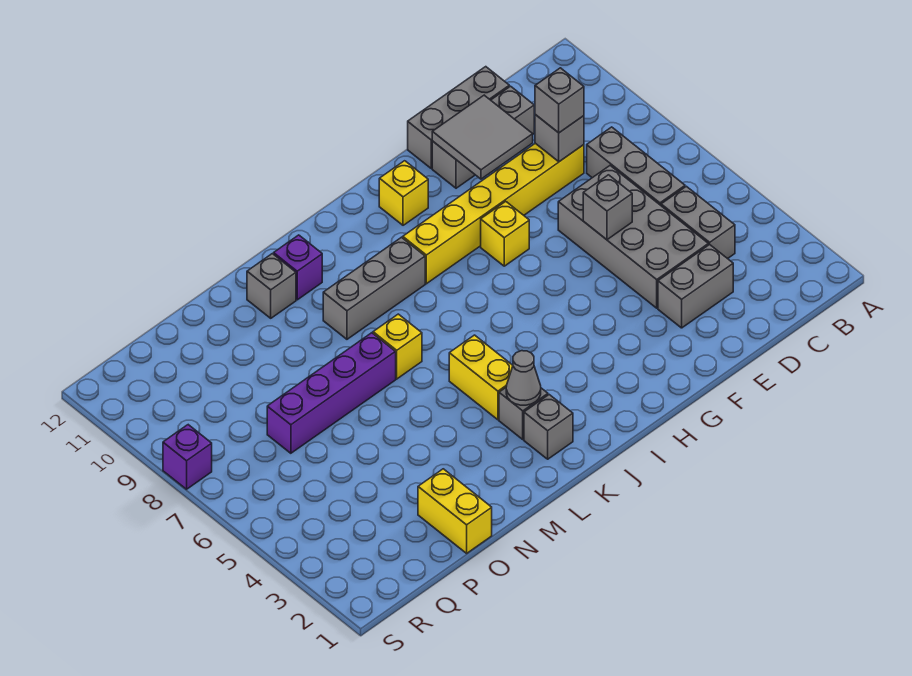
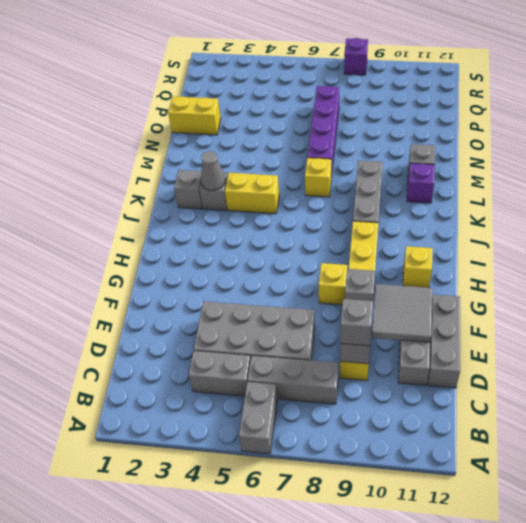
grey 1x2 brick [658,245,733,328] -> grey 1x2 brick moved to [239,382,277,454]
grey 1x1 brick [583,175,632,240] -> grey 1x1 brick moved to [345,269,375,301]

